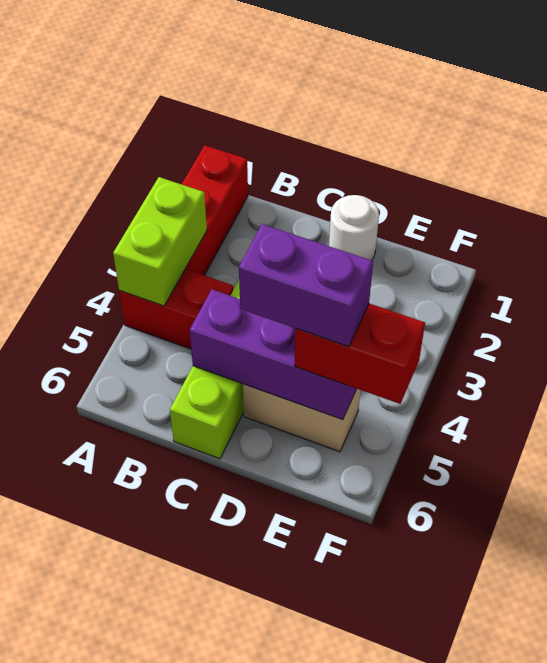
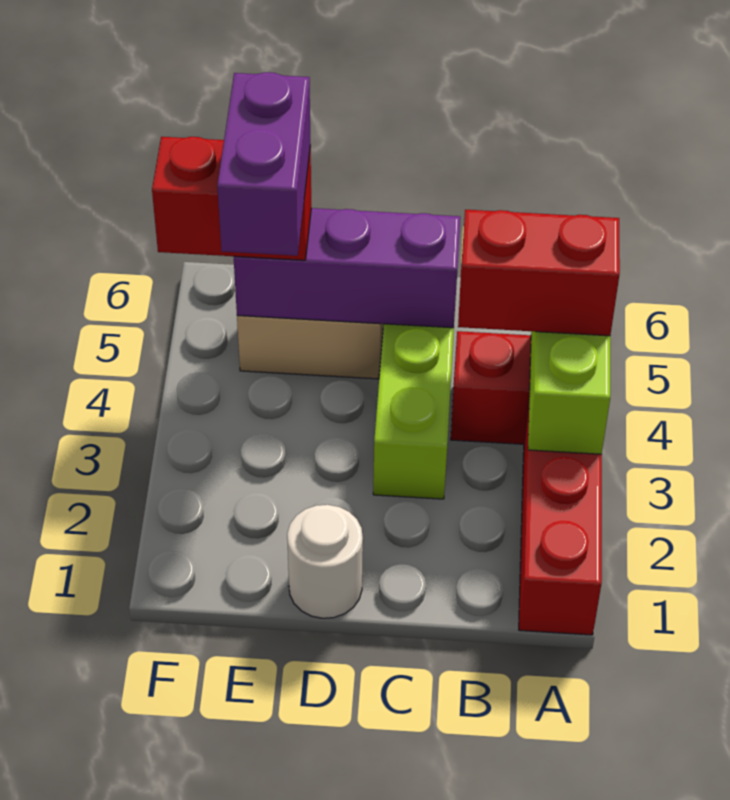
none -> red 1x2 brick [458,210,620,336]
purple 1x2 brick [239,224,373,347] -> purple 1x2 brick turned to [217,72,310,256]

